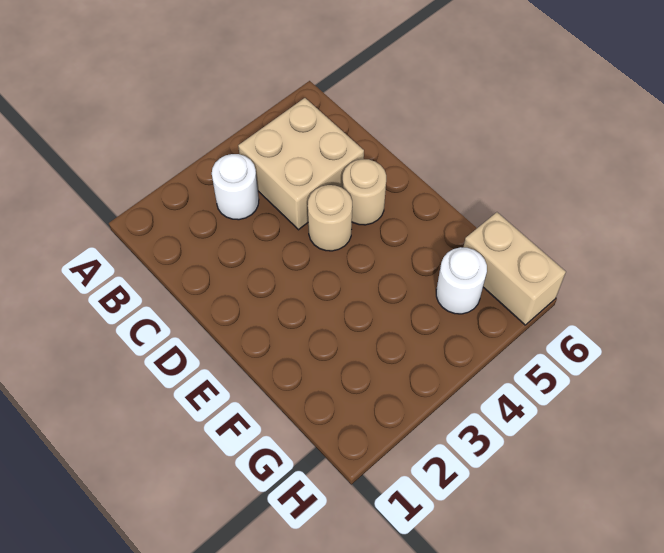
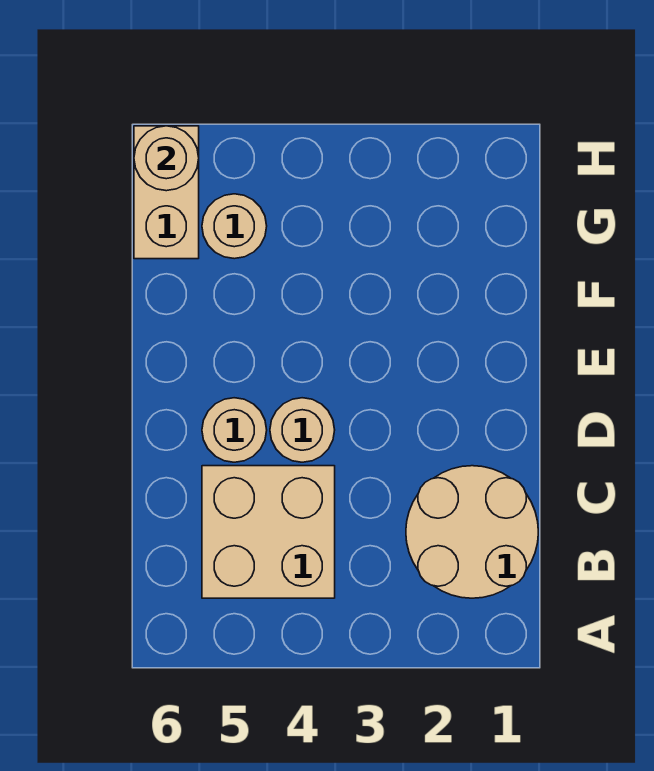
none -> tan 2x2 round brick [406,466,538,598]
white 1x1 round brick [212,154,259,220] -> none
white 1x1 round brick [436,247,487,314] -> tan 1x1 round brick [202,194,267,259]
none -> tan 1x1 round brick [134,126,199,191]

